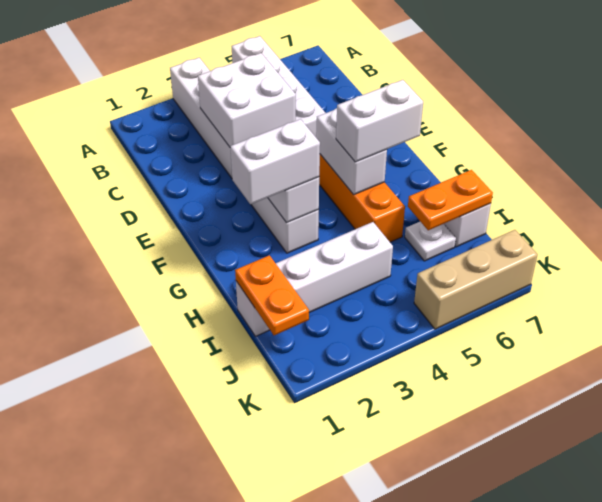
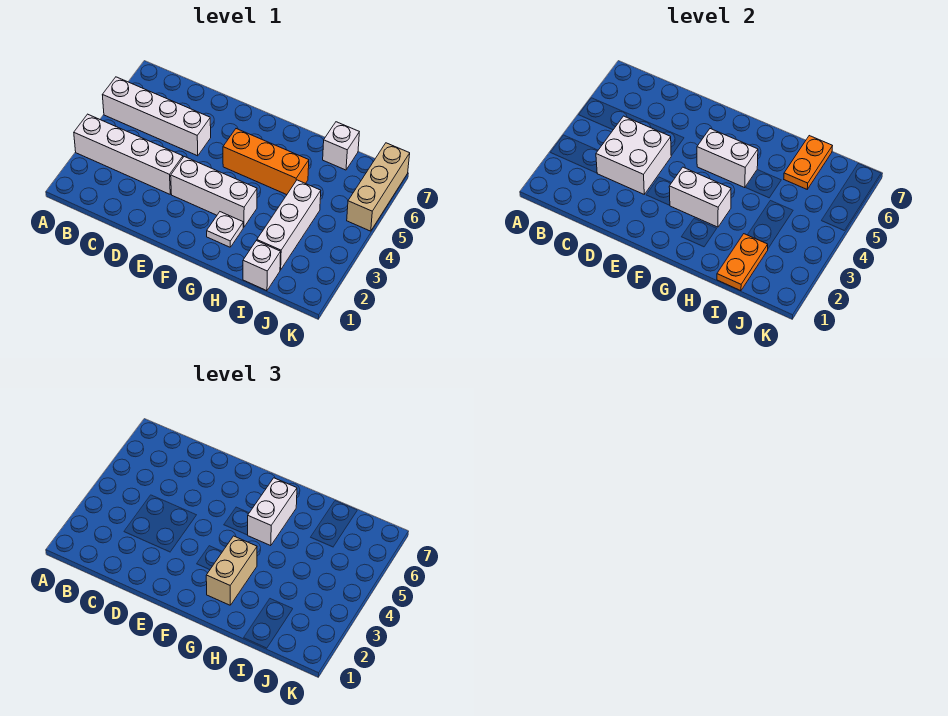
white 1x2 brick [230,119,320,204] -> tan 1x2 brick [206,536,257,605]
orange 1x2 plate [235,255,309,335] -> orange 1x2 plate turned to [717,234,768,291]
white 1x1 plate [405,222,456,261] -> white 1x1 plate moved to [207,212,243,247]

